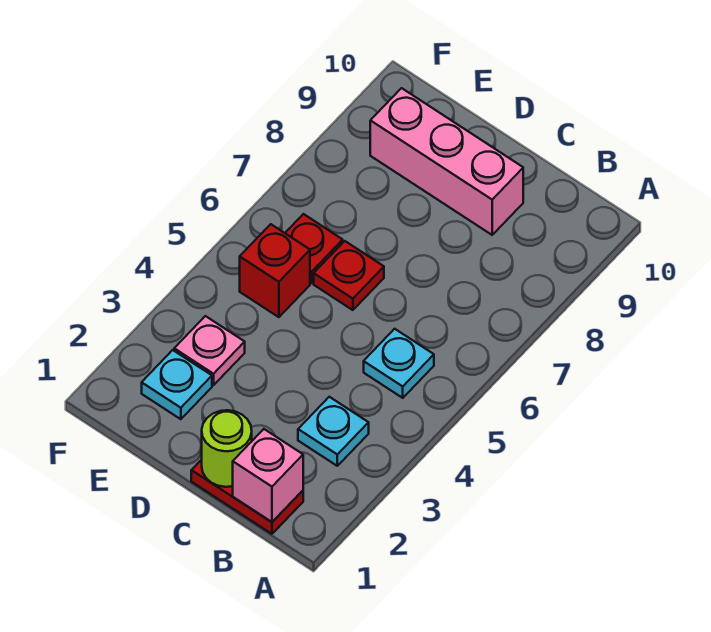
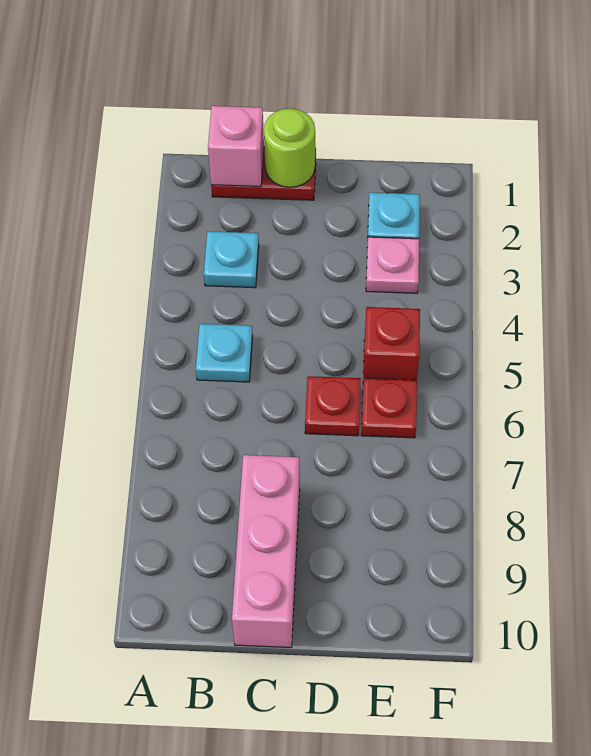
pink 1x3 brick [370,88,523,235] -> pink 1x3 brick turned to [232,455,300,648]

